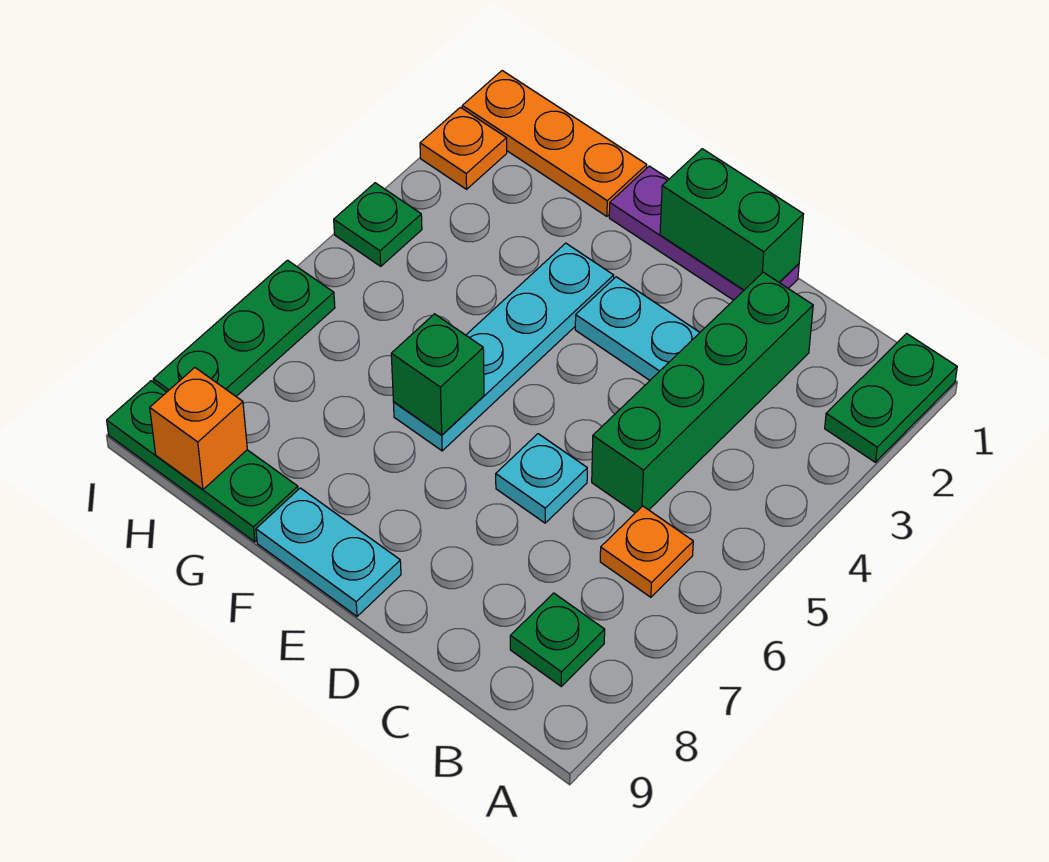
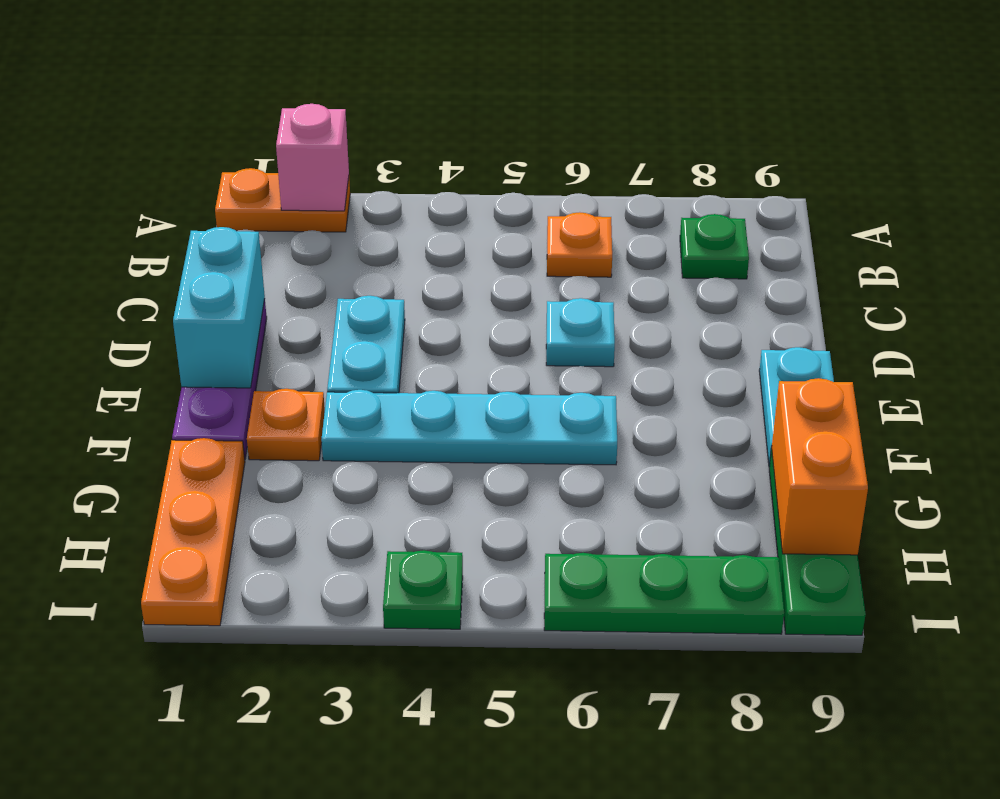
green 1x2 plate [825,334,957,462] -> orange 1x2 plate [215,168,350,232]
none -> pink 1x1 brick [276,104,349,211]
green 1x4 brick [592,272,813,513] -> none
green 1x2 brick [660,149,804,290] -> cyan 1x2 brick [173,227,265,388]
green 1x1 brick [391,314,484,435] -> none
orange 1x1 brick [150,368,247,489] -> orange 1x2 brick [772,378,868,555]
orange 1x1 plate [420,107,507,189] -> orange 1x1 plate moved to [247,389,325,461]

